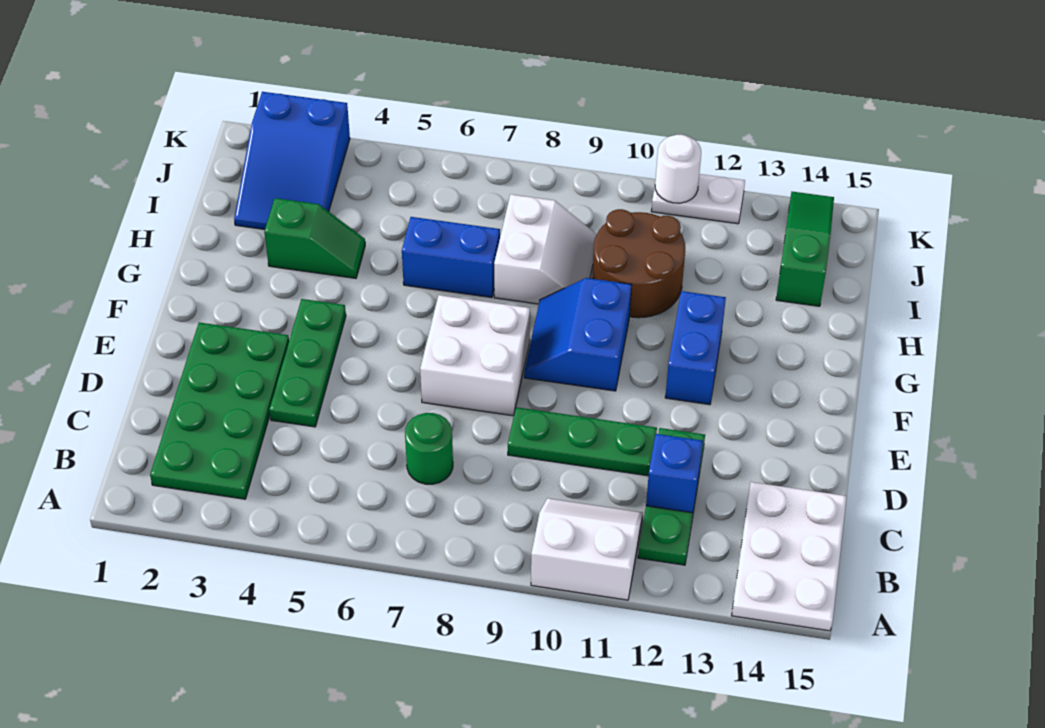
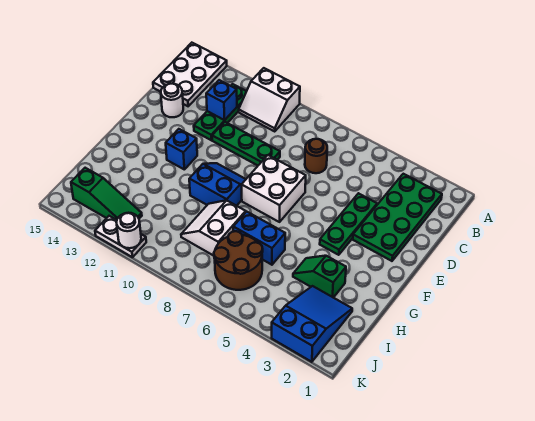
green 1x1 round brick [405,413,453,484] -> brown 1x1 round brick [305,139,327,173]
none -> white 1x1 round brick [161,83,183,117]
blue 2x2 slope [524,278,632,391] -> blue 2x2 slope turned to [189,163,246,206]
blue 1x2 brick [665,291,726,405] -> blue 1x1 brick [166,129,197,169]
brown 2x2 round brick [592,209,685,318] -> brown 2x2 round brick moved to [214,231,263,290]
green 1x3 slope [776,192,834,306] -> green 1x3 slope turned to [71,168,142,220]

